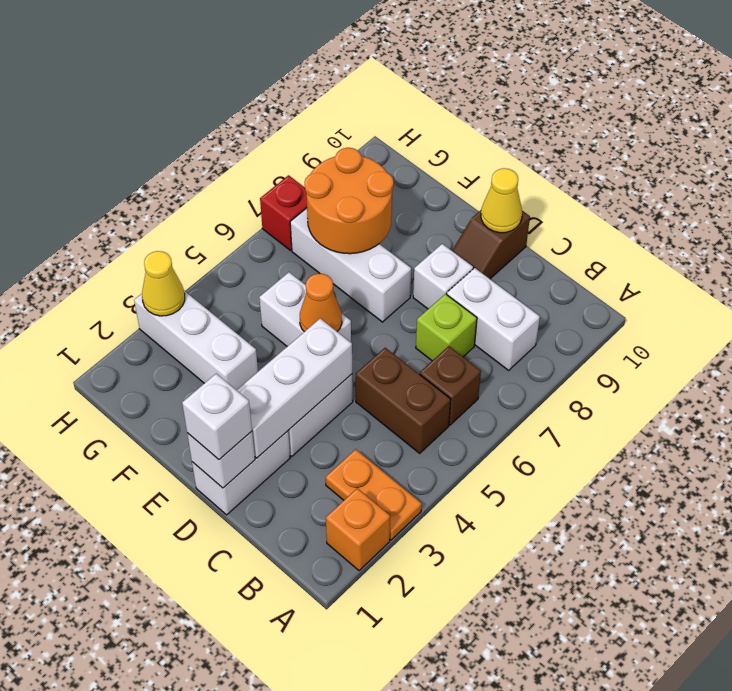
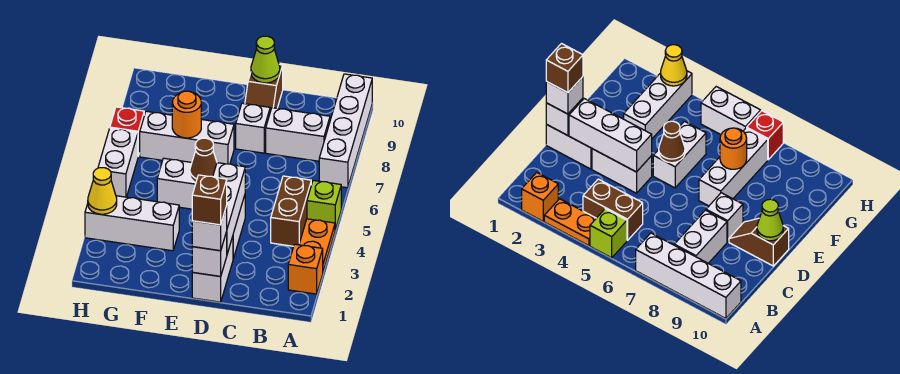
orange 1x2 plate [326,449,422,540] -> orange 1x2 plate turned to [299,219,335,271]
none -> white 1x4 brick [319,74,372,188]
brown 1x2 brick [356,348,451,453] -> brown 1x2 brick turned to [271,176,311,246]
brown 1x1 brick [420,346,481,425] -> brown 1x1 brick moved to [192,175,227,225]
lime 1x1 brick [416,294,477,361] -> lime 1x1 brick moved to [307,180,341,230]
yellow 1x1 cone [481,168,522,233] -> lime 1x1 cone [251,36,280,83]
orange 1x1 cone [300,274,342,332] -> brown 1x1 cone [190,138,217,183]
orange 2x2 round brick [305,148,394,254] -> orange 1x1 round brick [172,91,201,138]
none -> white 1x2 brick [98,128,138,197]

